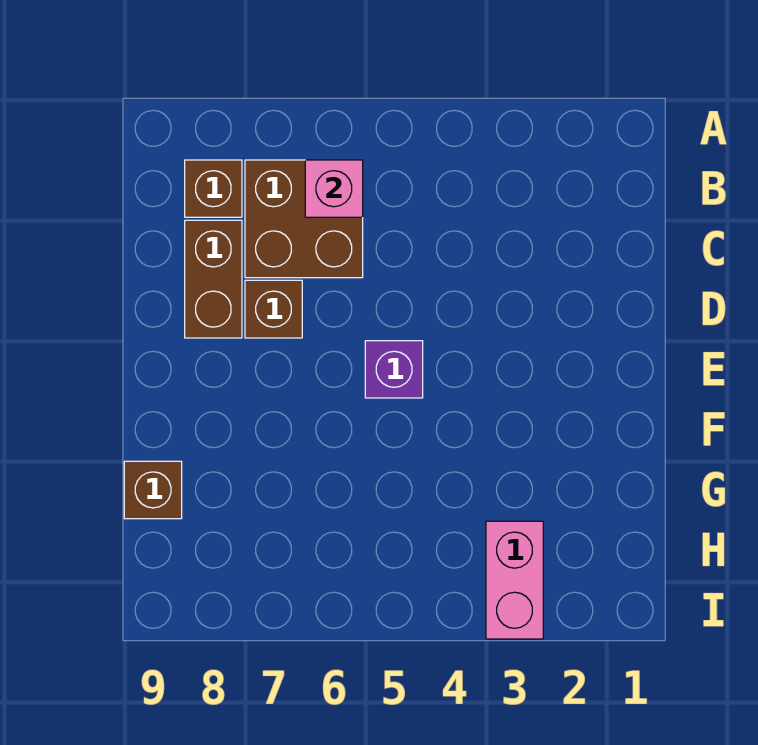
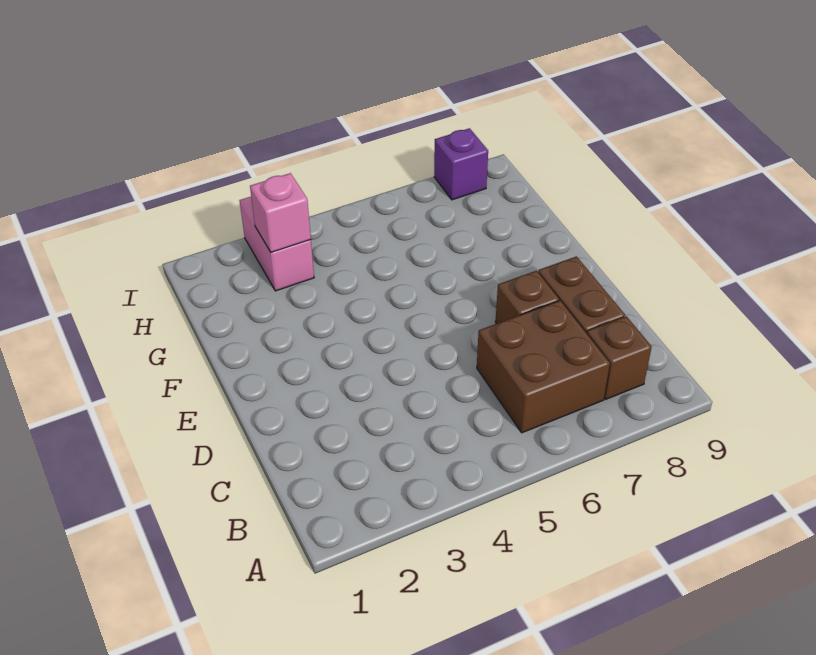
pink 1x1 brick [305,160,363,217] -> pink 1x1 brick moved to [250,173,311,252]
purple 1x1 brick [365,341,423,398] -> purple 1x1 brick moved to [434,128,488,200]
brown 1x1 brick [124,461,182,519] -> none

